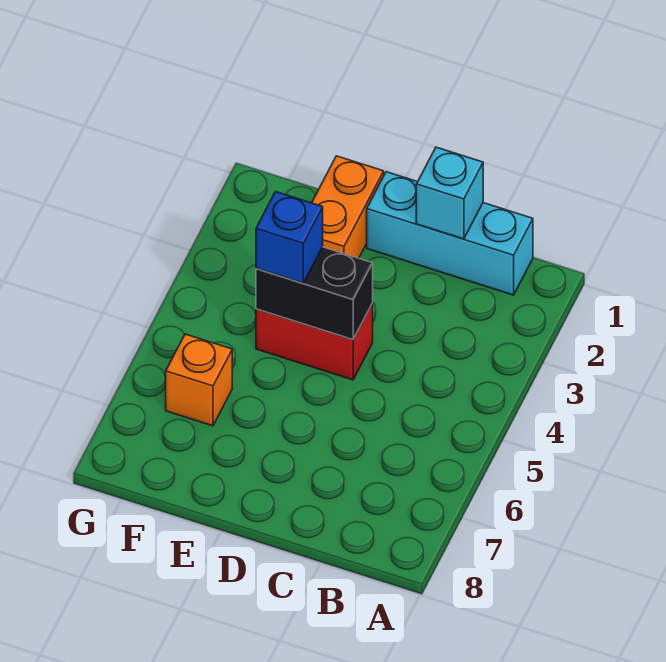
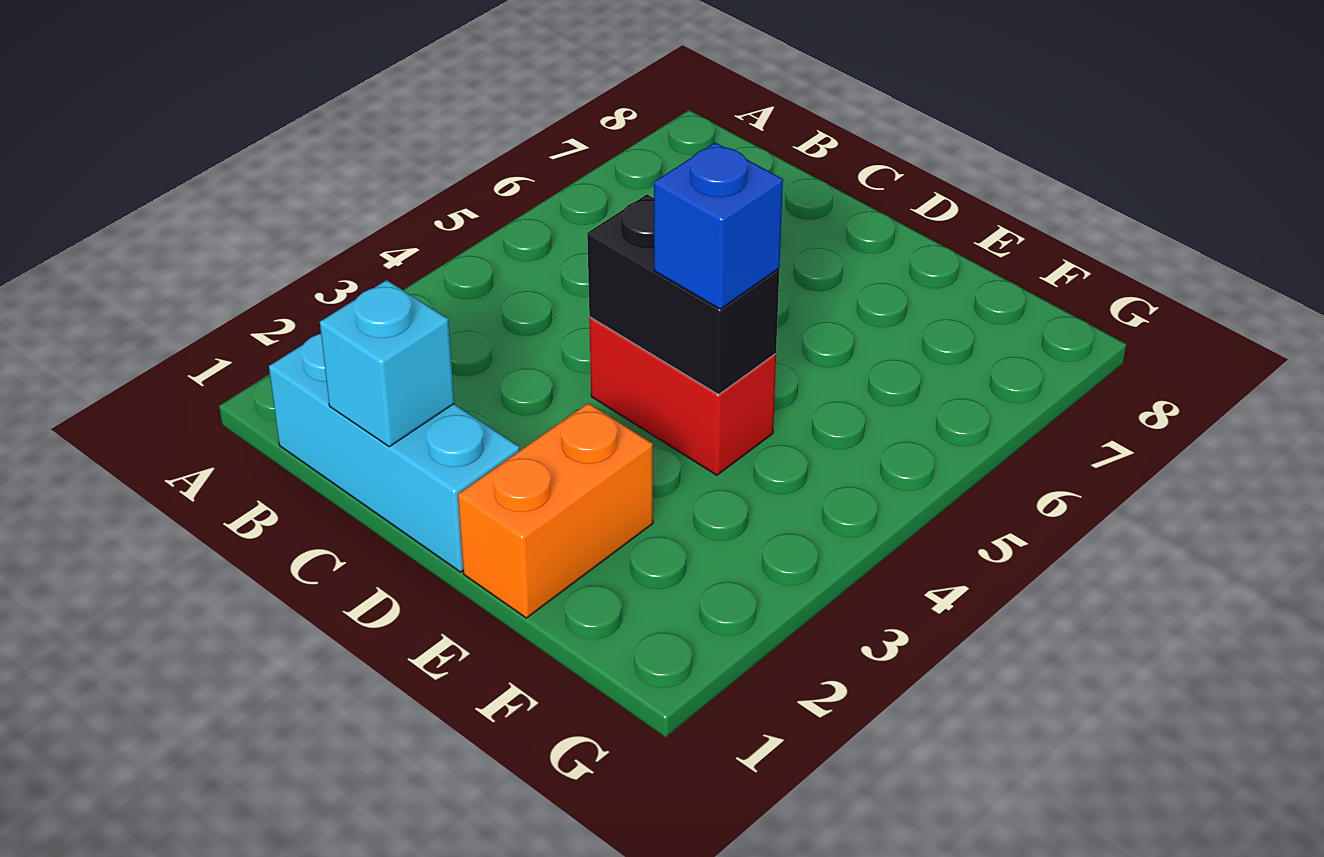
orange 1x1 brick [166,334,232,426] -> none

